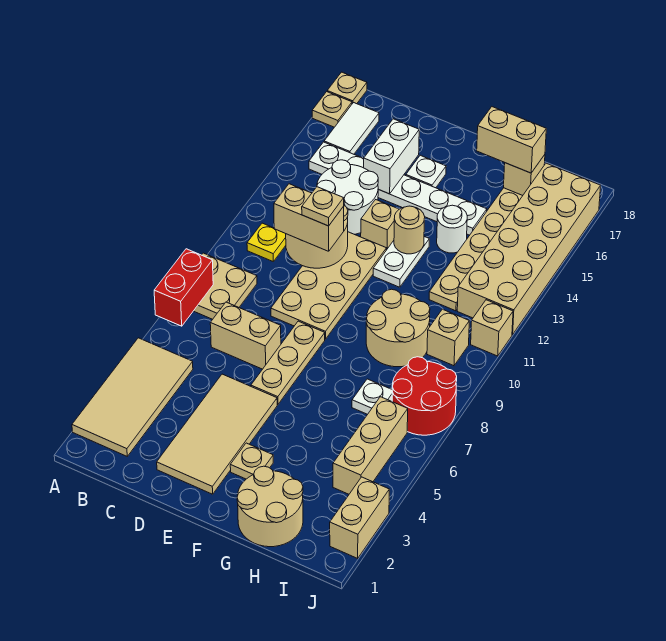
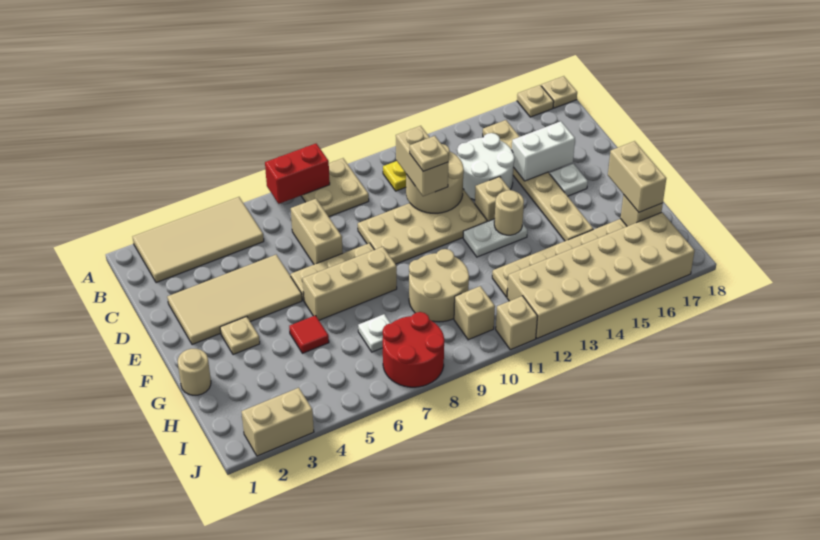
white 1x6 plate [309,142,487,235] -> tan 1x6 plate [483,120,593,241]
white 1x2 tile [324,103,379,154] -> none
tan 2x2 round brick [237,466,303,547] -> tan 1x1 round brick [178,349,211,395]
none -> red 1x1 tile [289,315,329,353]
white 1x1 round brick [437,205,467,253] -> none
tan 1x3 brick [333,397,408,494] -> tan 1x3 brick moved to [303,247,397,320]

